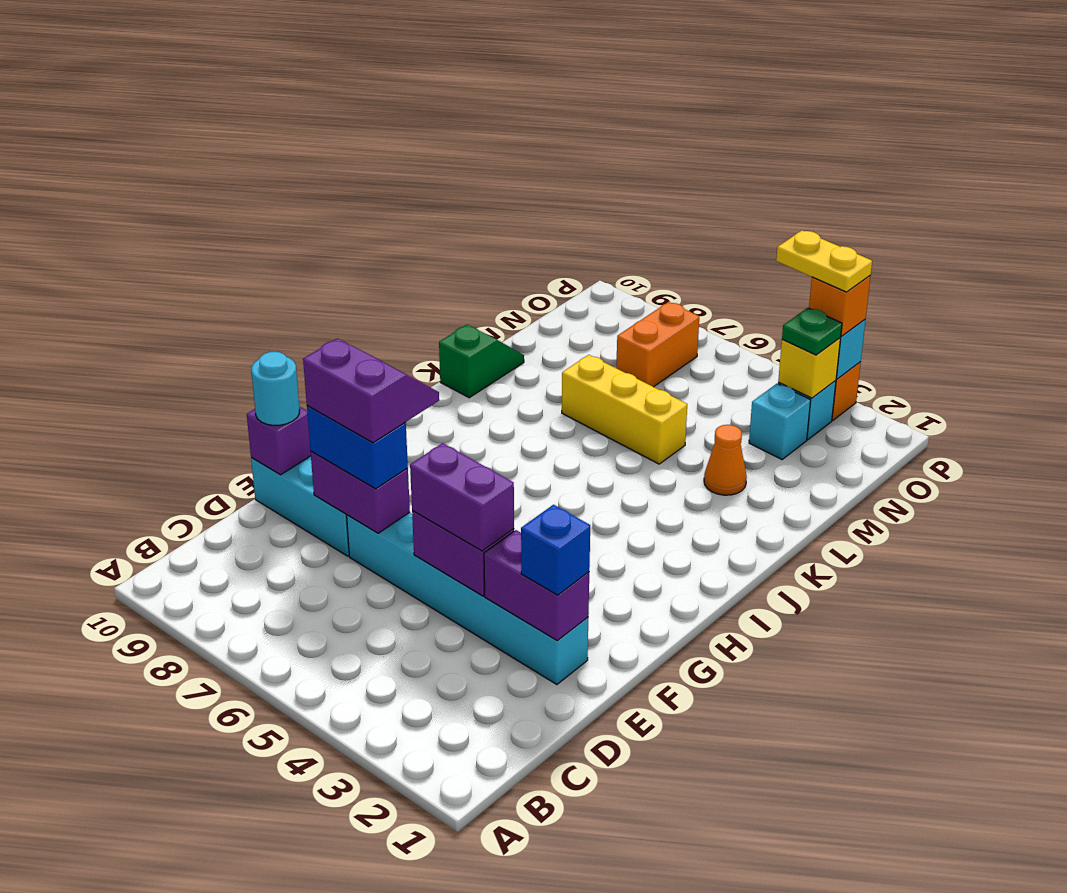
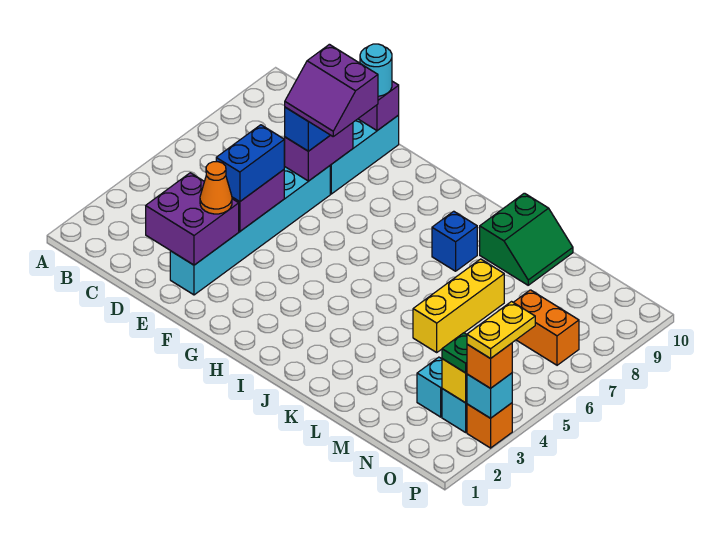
purple 1x2 brick [484,530,589,640] -> purple 2x2 brick [146,173,239,265]
blue 1x1 brick [521,505,590,595] -> blue 1x1 brick moved to [432,211,477,271]
purple 1x2 brick [410,443,514,551] -> blue 1x2 brick [216,125,284,202]
purple 2x2 slope [303,339,439,443] -> purple 2x2 slope turned to [285,44,378,136]
green 1x2 slope [439,325,524,398] -> green 2x2 slope [480,193,573,285]
orange 1x1 cone [704,425,747,495] -> orange 1x1 cone moved to [200,162,232,214]

